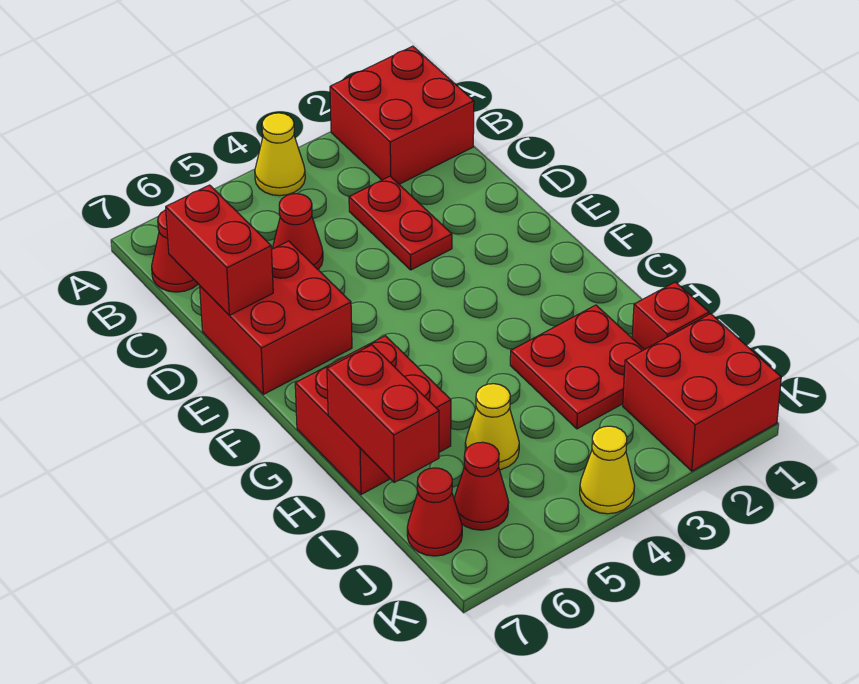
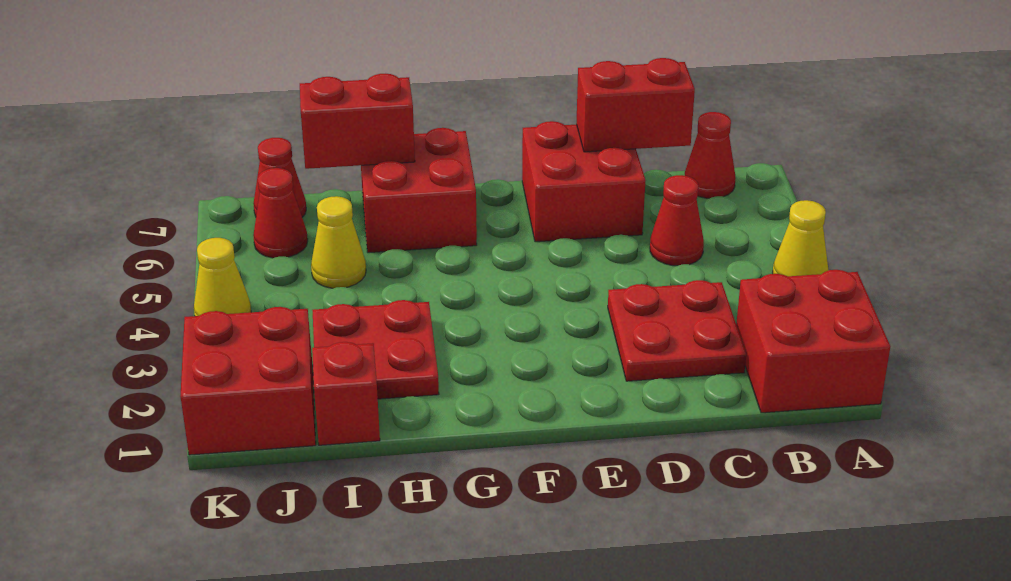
red 1x2 plate [349,176,452,270] -> red 2x2 plate [608,280,746,381]

